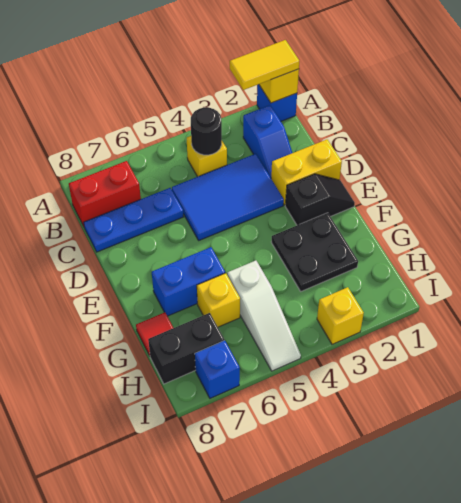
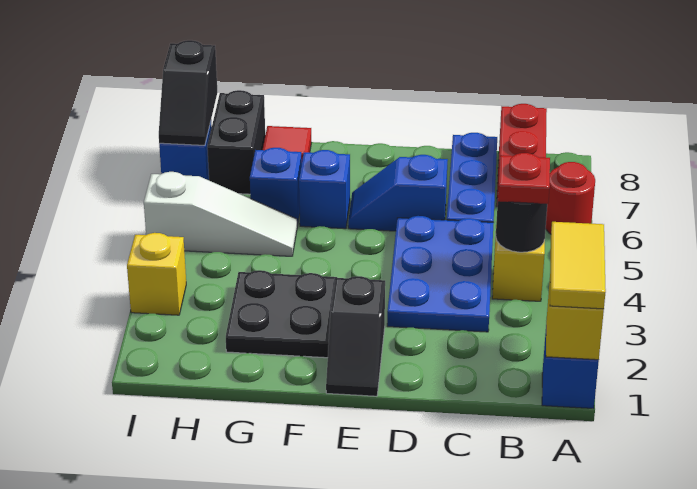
none -> red 1x1 round brick [546,162,595,234]
blue 1x2 slope [243,105,292,178] -> blue 1x2 slope moved to [348,155,448,231]
none -> red 1x1 plate [498,153,550,204]
blue 2x3 tile [172,154,284,240] -> blue 2x3 plate [387,216,494,332]
yellow 1x2 brick [271,140,342,205] -> none
blue 1x2 brick [152,247,225,316] -> blue 1x1 brick [299,150,350,229]
white 1x3 slope [227,261,301,371] -> white 1x3 slope turned to [144,172,298,256]
yellow 1x1 brick [197,273,240,327] -> blue 1x1 brick [250,148,302,226]
none -> black 1x2 slope [159,40,217,145]

